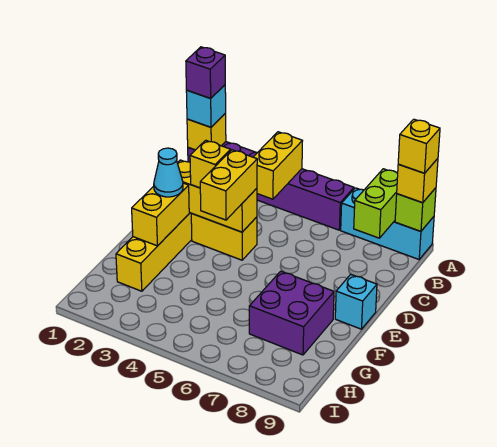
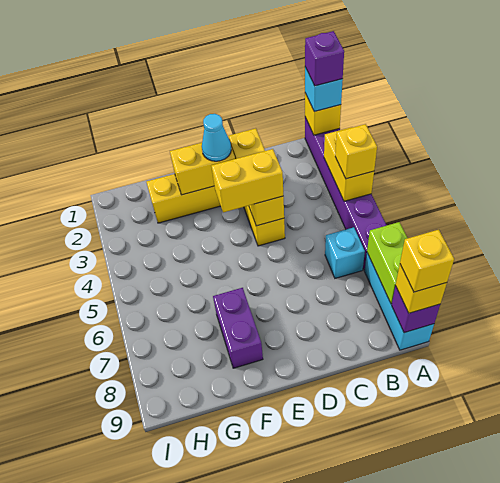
yellow 1x2 brick [254,132,302,199] -> yellow 1x2 brick turned to [324,127,374,201]
lime 1x2 brick [354,169,398,238] -> lime 1x2 brick turned to [367,222,407,304]
lime 1x1 brick [395,188,436,231] -> purple 1x1 brick [392,286,440,333]
yellow 1x1 brick [190,140,231,188] -> yellow 1x1 brick moved to [335,124,377,179]
cyan 1x1 brick [335,274,377,329] -> cyan 1x1 brick moved to [325,227,365,278]
purple 2x2 brick [249,271,334,355] -> purple 1x2 brick [213,288,263,368]

